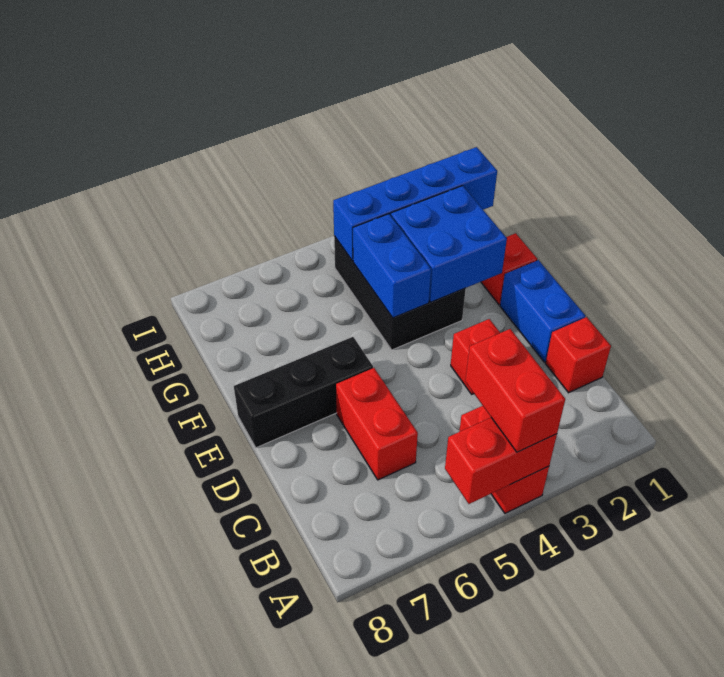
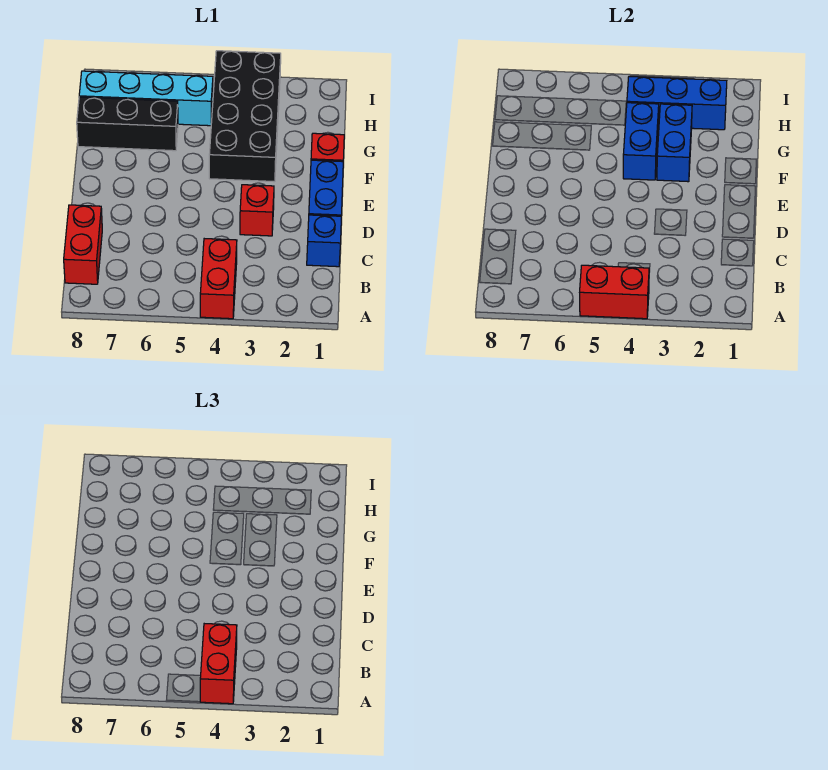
red 1x1 brick [546,317,611,393] -> blue 1x1 brick [307,215,341,267]
red 1x2 brick [336,368,418,480] -> red 1x2 brick moved to [64,205,102,284]
black 1x3 brick [234,337,373,448] -> black 1x3 brick moved to [77,97,178,151]
blue 2x2 brick [391,186,507,302] -> blue 1x2 brick [657,104,692,182]
black 2x3 brick [334,236,466,350] -> black 2x4 brick [209,51,281,182]
blue 1x4 brick [333,147,497,261] -> blue 1x3 brick [627,76,727,130]
none -> cyan 1x4 brick [79,71,213,126]

